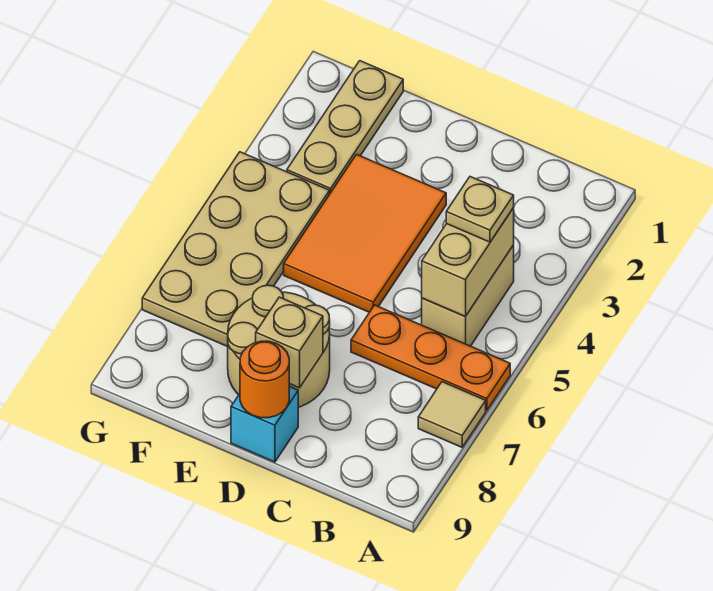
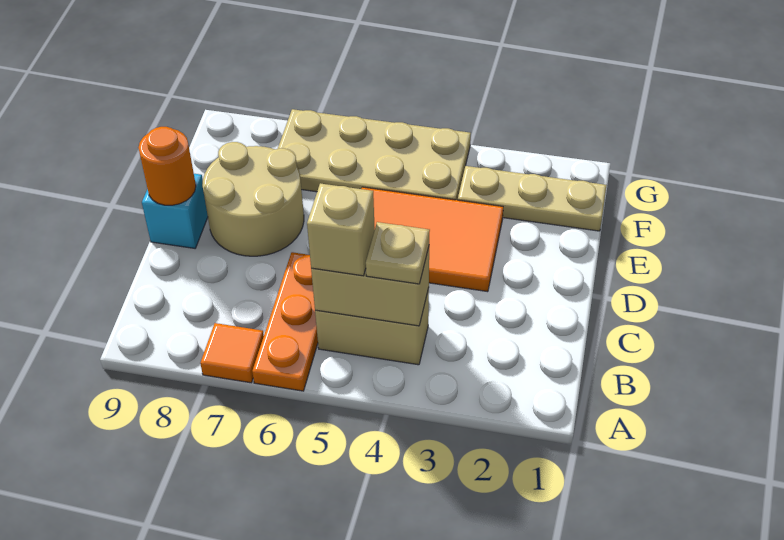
tan 1x1 tile [418,382,486,447] -> orange 1x1 tile [200,323,264,383]
tan 1x1 brick [256,297,323,388] -> tan 1x1 brick moved to [307,183,375,276]

